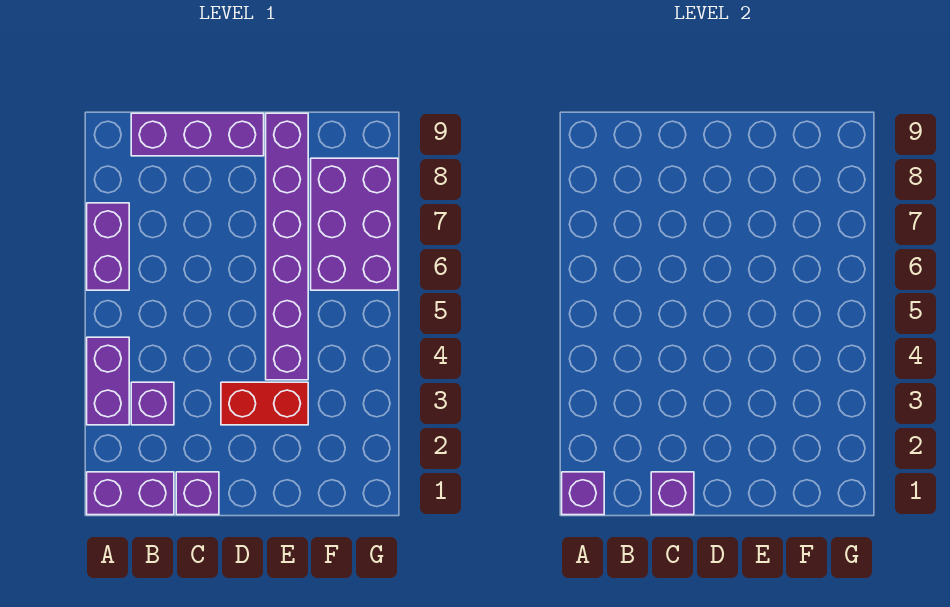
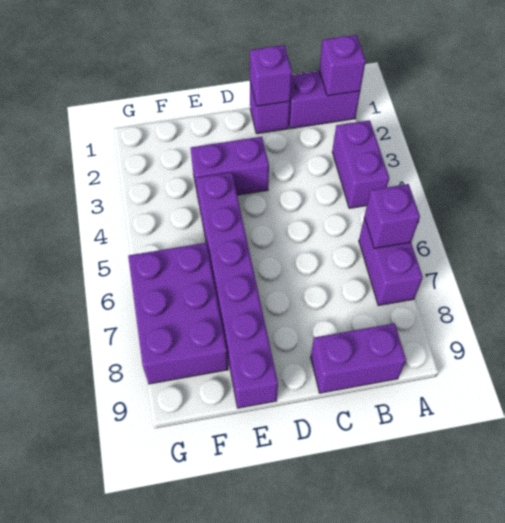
purple 1x1 brick [131,382,174,425] -> purple 1x1 brick moved to [364,184,420,248]
purple 1x3 brick [131,113,264,156] -> purple 1x2 brick [311,323,406,393]
red 1x2 brick [221,382,308,425] -> purple 1x2 brick [191,137,269,201]

